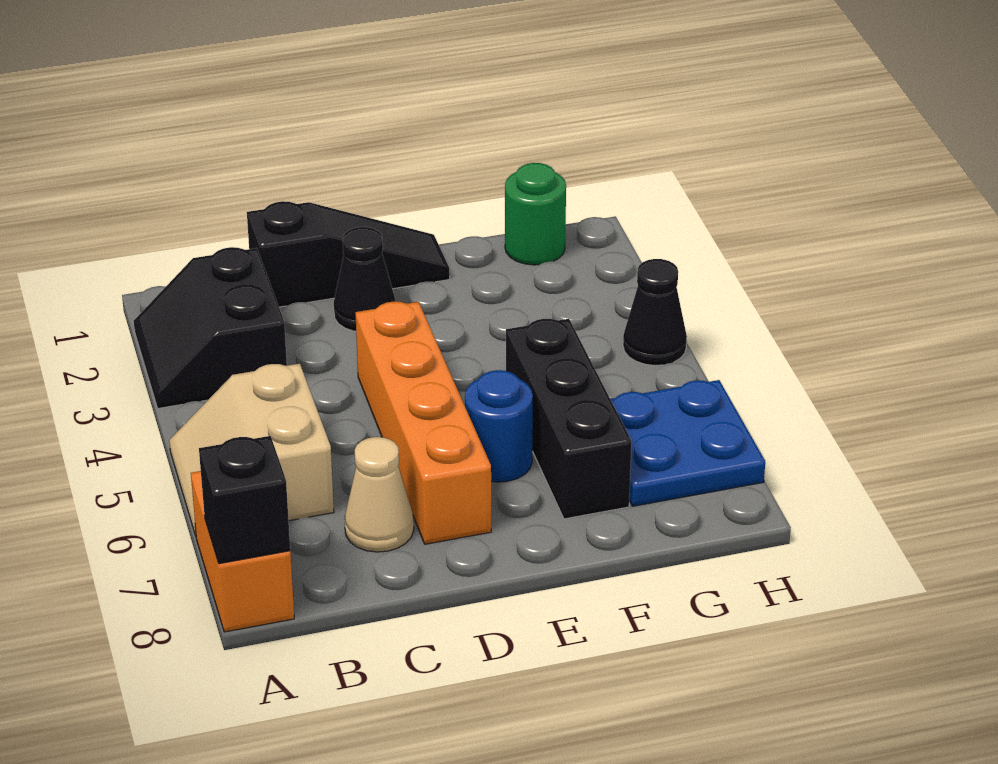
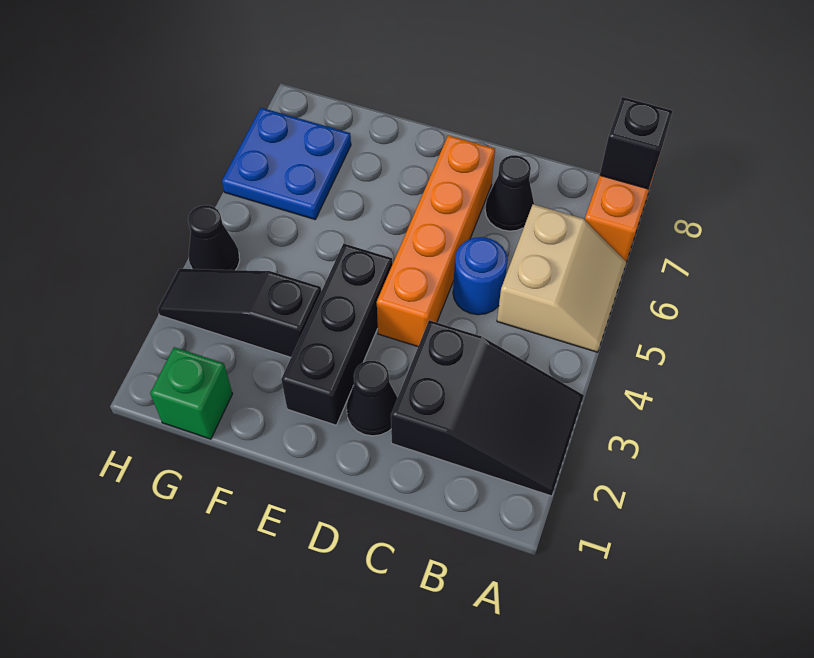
black 2x2 slope [134,247,287,408] -> black 2x3 slope [391,320,584,496]
black 1x3 slope [247,201,450,307] -> black 1x3 slope moved to [158,269,321,357]
tan 1x1 cone [345,437,414,552] -> black 1x1 cone [485,155,534,231]
blue 1x1 round brick [465,370,533,482] -> blue 1x1 round brick moved to [453,237,508,315]
black 1x3 brick [506,319,632,519] -> black 1x3 brick moved to [281,244,393,425]
green 1x1 round brick [505,163,566,265] -> green 1x1 brick [150,347,232,439]

